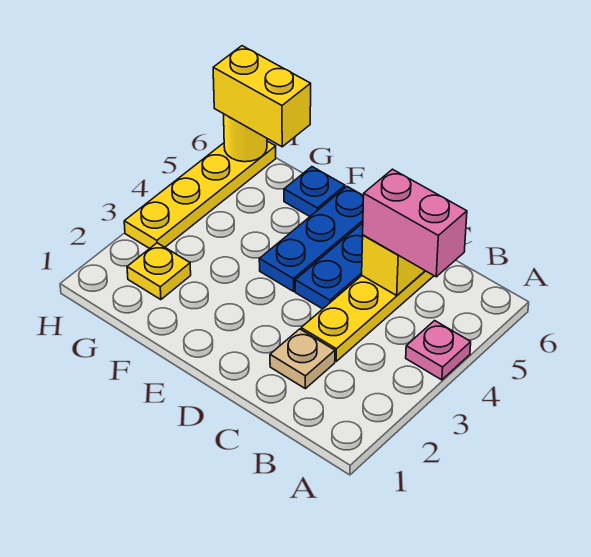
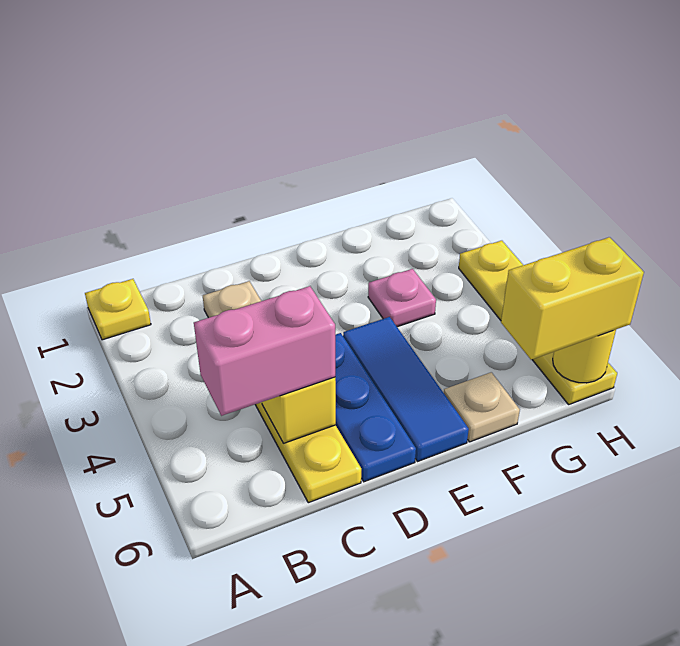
pink 1x1 plate [406,321,471,380] -> pink 1x1 plate moved to [368,269,436,327]
blue 1x3 plate [259,187,364,291] -> blue 1x3 tile [343,317,469,462]
blue 1x1 plate [284,167,345,216] -> tan 1x1 plate [444,372,520,442]
yellow 1x1 plate [127,243,191,300] -> yellow 1x1 plate moved to [85,279,151,340]

